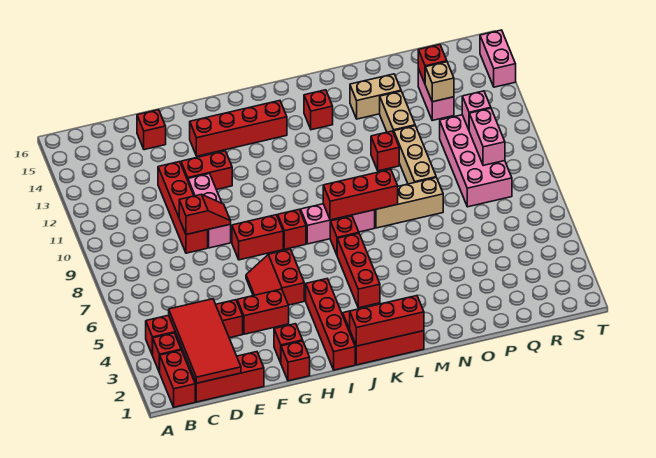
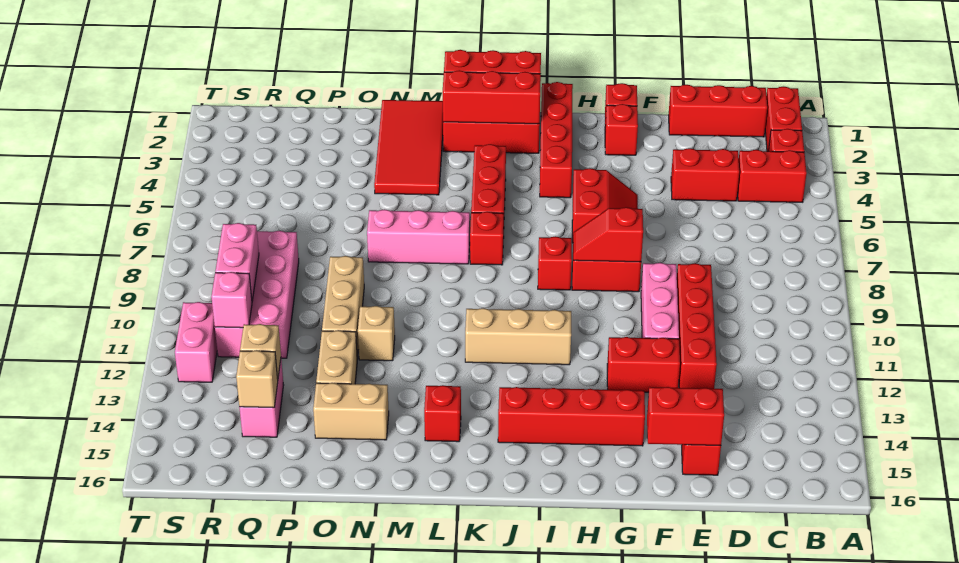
red 2x4 tile [169,299,241,383] -> red 2x4 tile moved to [374,100,443,195]
red 1x2 slope [179,194,231,235] -> red 1x2 slope moved to [573,207,643,262]
red 1x2 brick [237,289,289,334] -> red 1x2 brick moved to [647,387,724,446]
pink 1x3 brick [301,204,375,244] -> pink 1x3 brick moved to [367,209,470,264]
red 1x3 brick [323,169,398,220] -> red 1x3 brick moved to [443,70,541,124]
tan 1x3 brick [375,178,443,228] -> tan 1x3 brick moved to [465,308,571,365]
red 1x1 brick [371,131,399,171] -> tan 1x1 brick [358,306,395,361]
red 1x1 brick [418,45,447,83] -> tan 1x1 brick [236,350,278,408]
pink 1x2 brick [480,30,516,87] -> pink 1x2 brick moved to [175,302,217,382]

